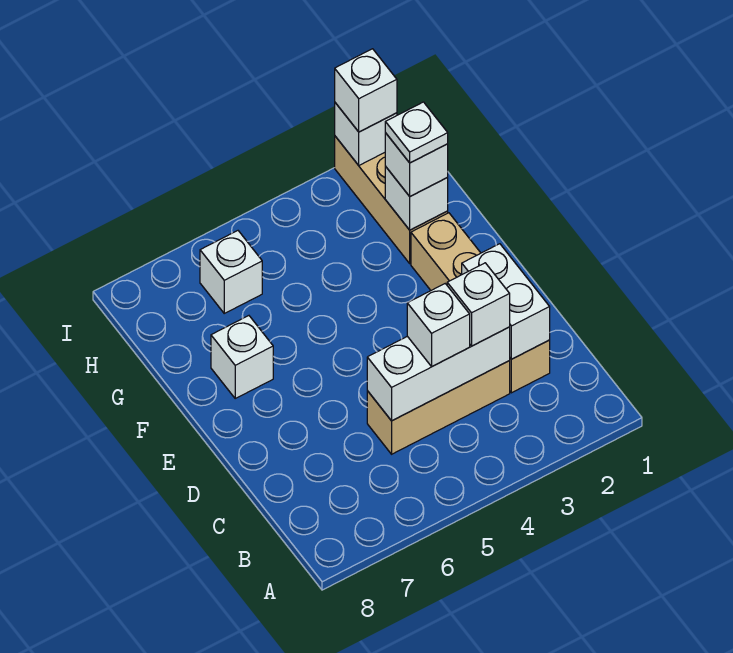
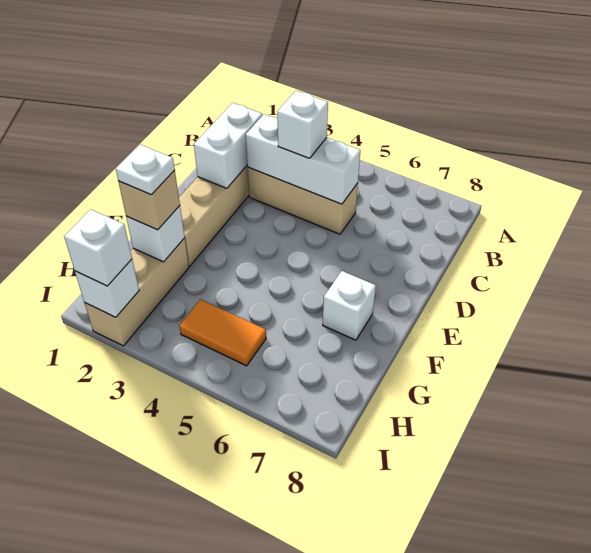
white 1x1 brick [447,263,510,346] -> none
white 1x1 brick [385,133,448,196] -> tan 1x1 brick [118,170,180,230]
none -> orange 1x2 tile [179,299,266,366]
white 1x1 brick [200,231,262,313] -> none

